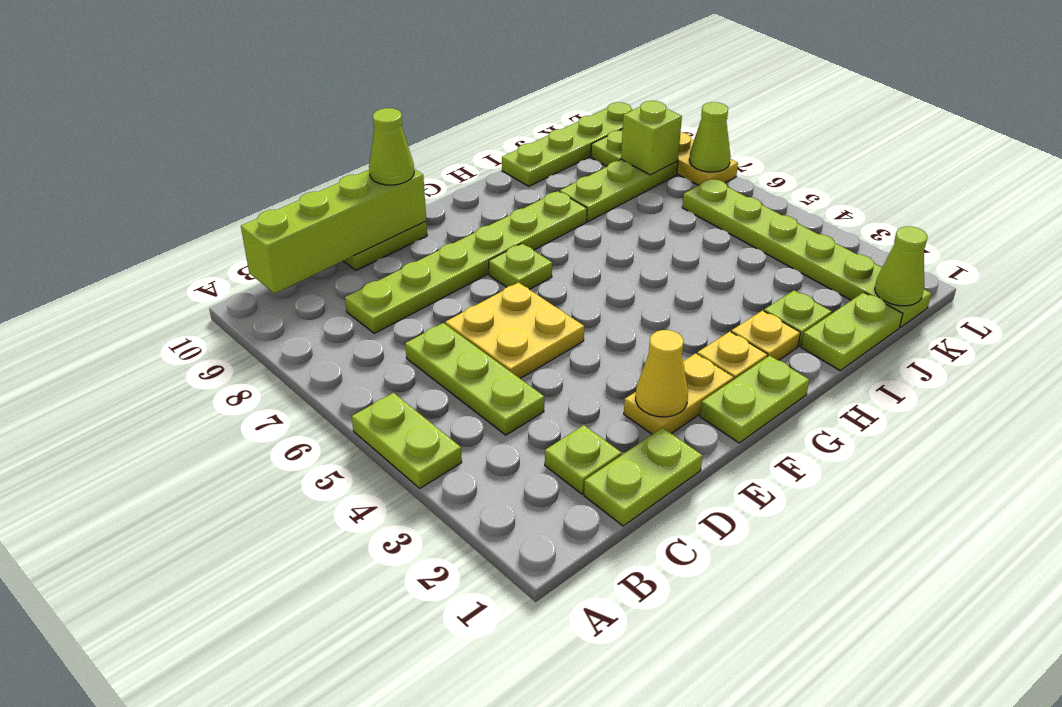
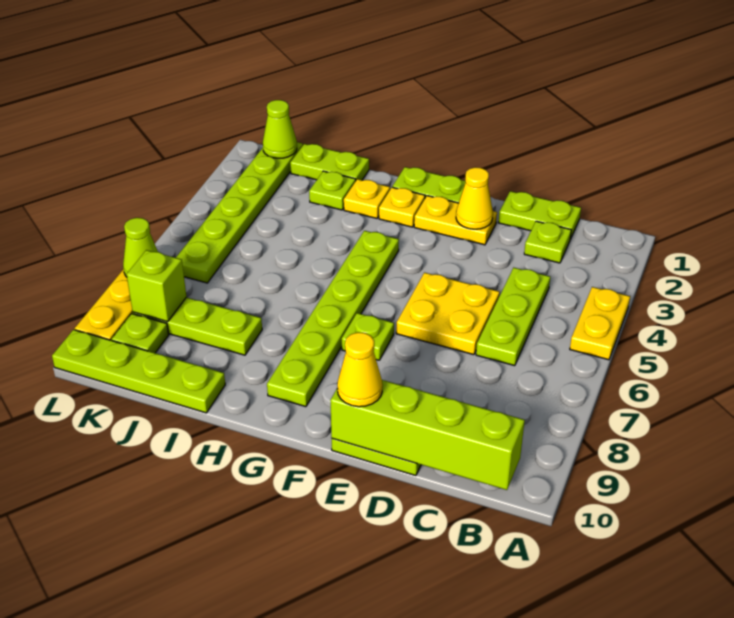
lime 1x2 plate [352,393,462,488] -> yellow 1x2 plate [570,287,630,360]
lime 1x6 plate [345,191,587,333] -> lime 1x6 plate turned to [267,231,399,407]
lime 1x1 cone [369,108,414,185] -> yellow 1x1 cone [337,332,383,407]

